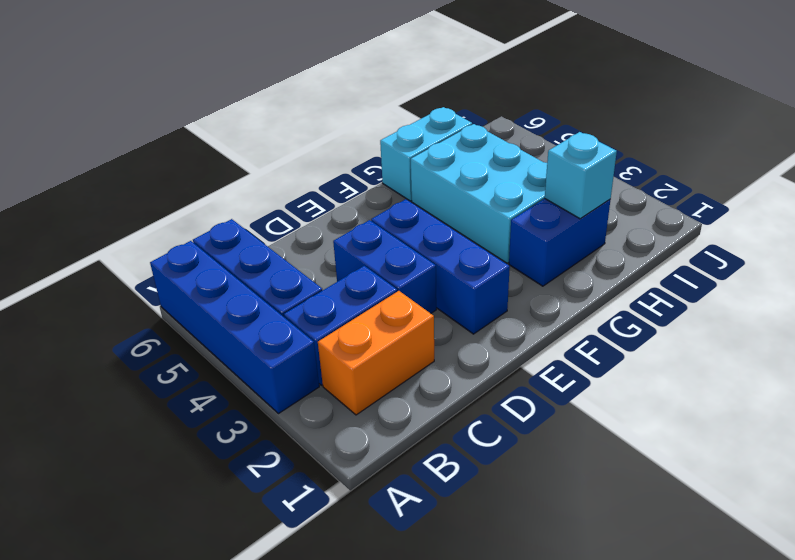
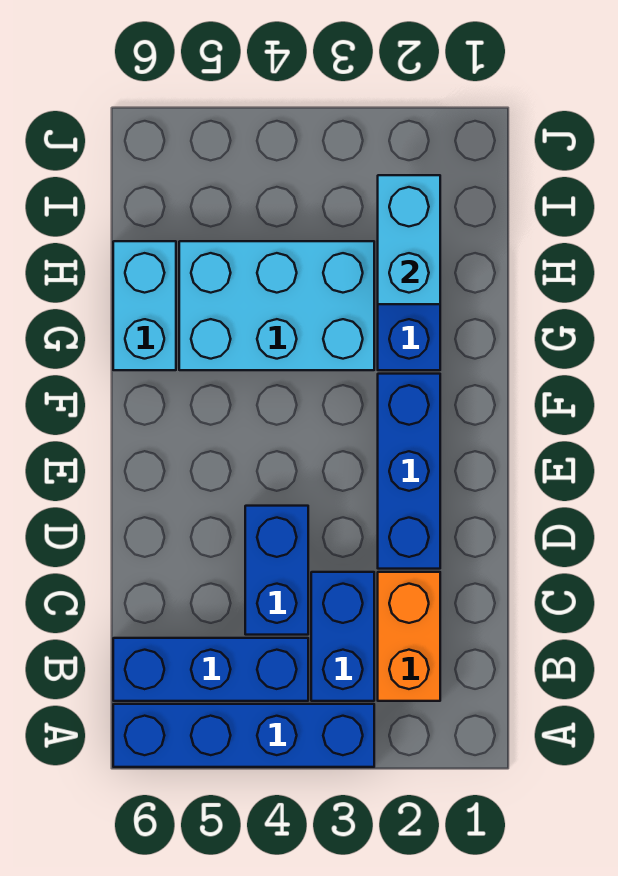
blue 1x2 brick [333,220,436,313] -> blue 1x2 brick turned to [245,506,308,635]
blue 1x3 brick [371,199,510,334] -> blue 1x3 brick turned to [378,374,440,569]
cyan 1x1 brick [545,132,617,219] -> cyan 1x2 brick [378,175,440,304]

